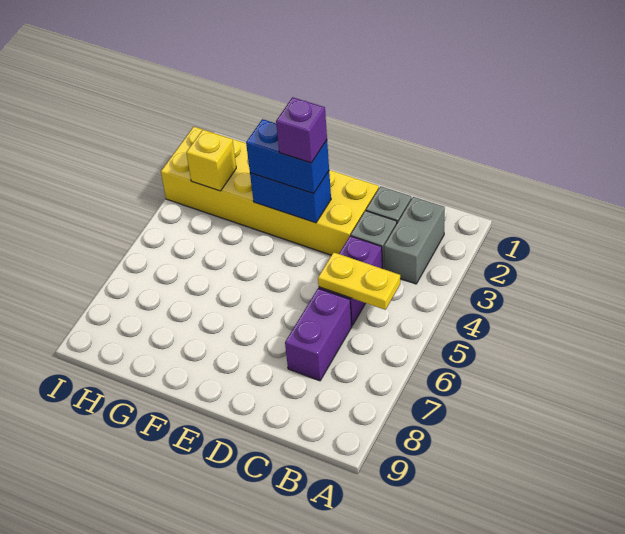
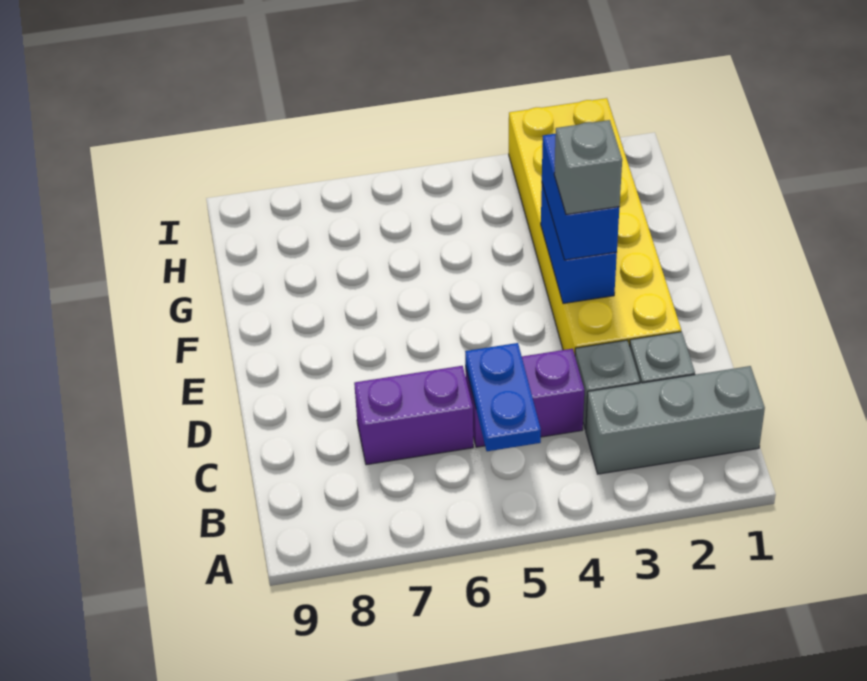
grey 1x2 brick [384,197,445,284] -> grey 1x3 brick [586,366,765,474]
yellow 1x2 plate [318,252,400,310] -> blue 1x2 plate [465,343,541,451]
purple 1x1 brick [276,97,327,163] -> grey 1x1 brick [554,120,622,214]
yellow 1x1 brick [186,130,236,191] -> none

